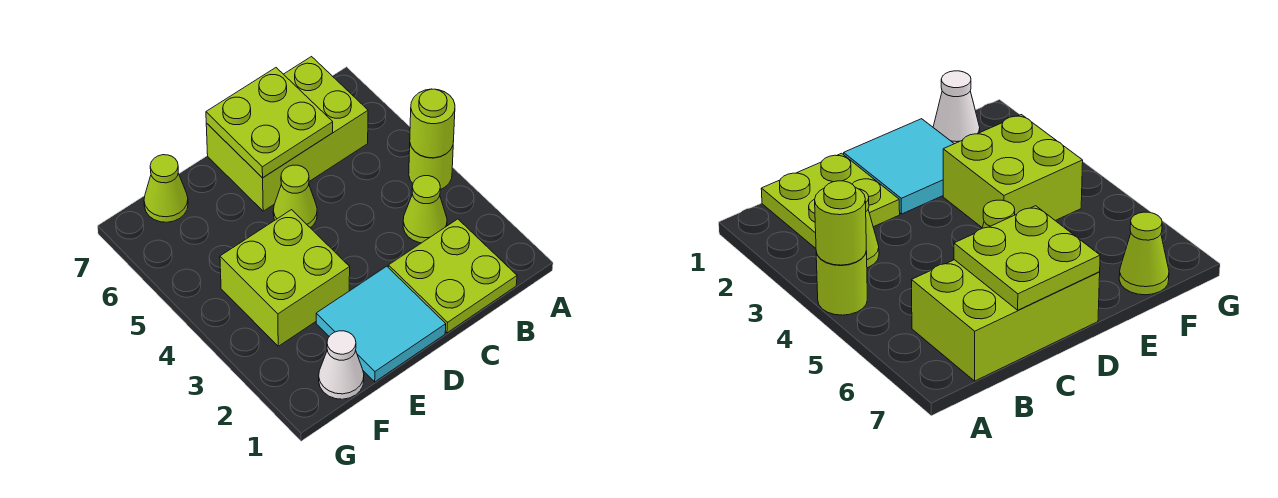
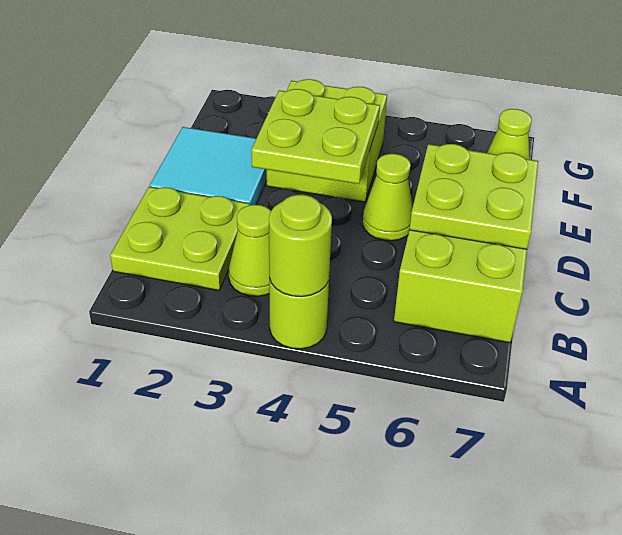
none -> lime 2x2 plate [251,89,380,184]
white 1x1 cone [319,331,364,399] -> none

